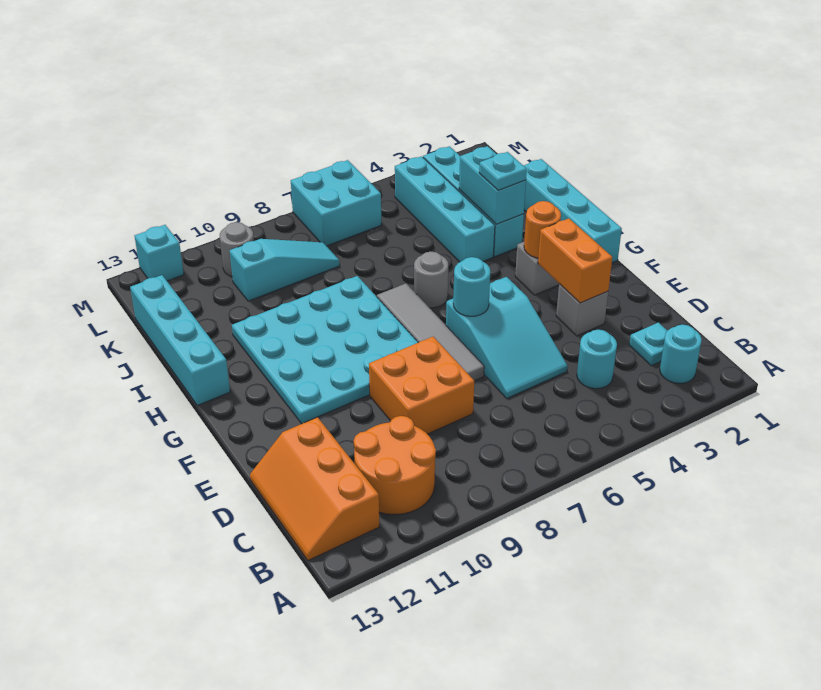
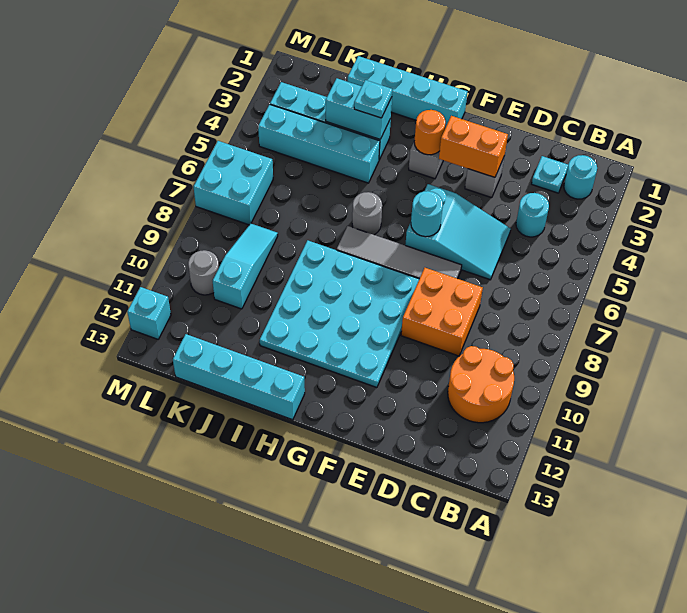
orange 2x3 slope [250,417,379,560] -> none

